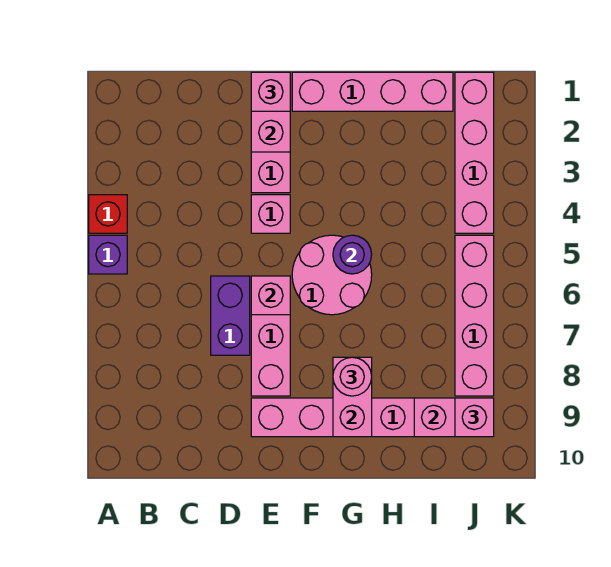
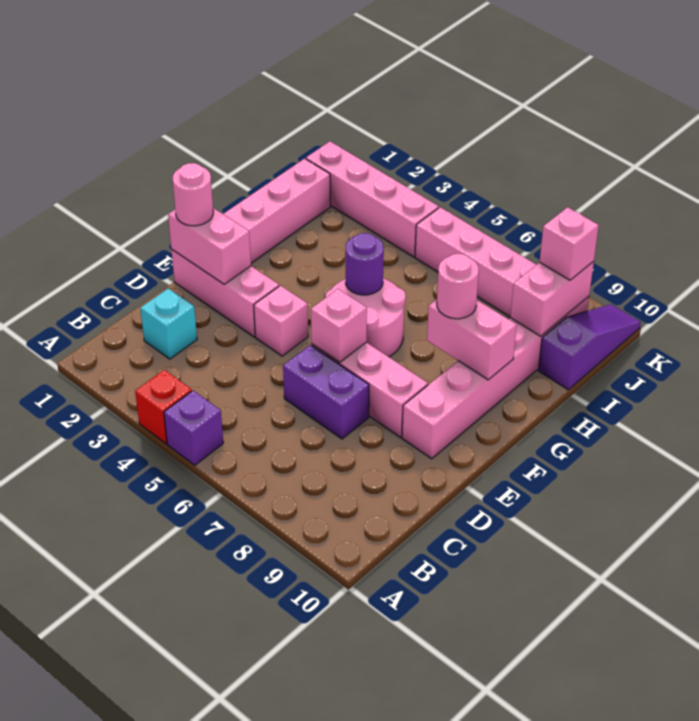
none -> cyan 1x1 brick [140,288,197,359]
pink 1x1 brick [251,72,290,111] -> pink 1x1 round brick [173,163,213,226]
none -> purple 1x3 slope [538,304,641,390]

